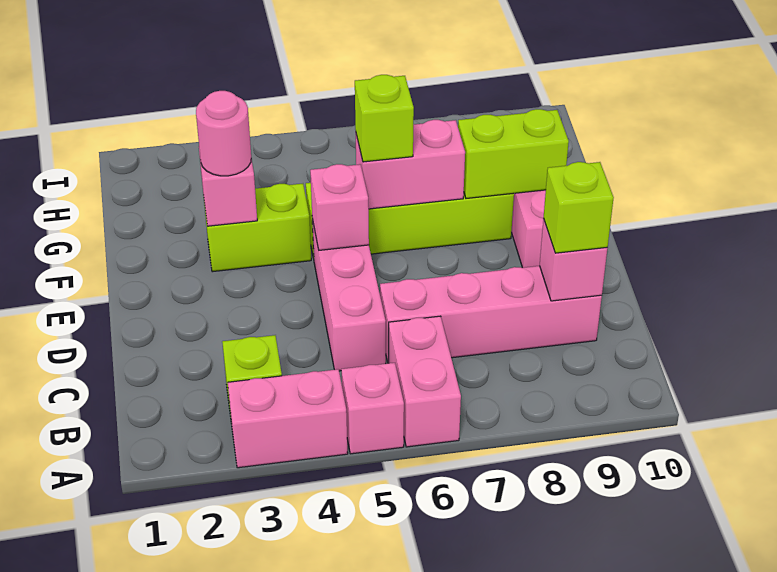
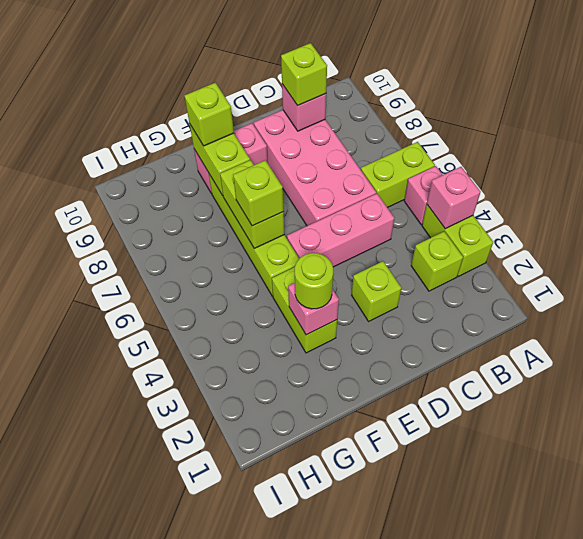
pink 1x2 brick [228,369,348,468] -> lime 1x2 brick [422,205,493,276]
pink 1x2 brick [389,316,461,447] -> lime 1x2 brick [361,142,435,208]
pink 1x4 brick [380,266,602,363] -> pink 2x4 brick [254,110,376,226]
none -> lime 1x1 brick [352,261,401,321]
pink 1x1 brick [310,164,369,250] -> pink 1x1 brick moved to [427,167,481,229]
pink 1x1 round brick [196,91,251,176] -> lime 1x1 round brick [295,253,333,309]
pink 1x2 brick [356,120,465,209] -> lime 1x2 brick [220,160,284,248]
none -> lime 1x1 brick [184,83,234,146]

